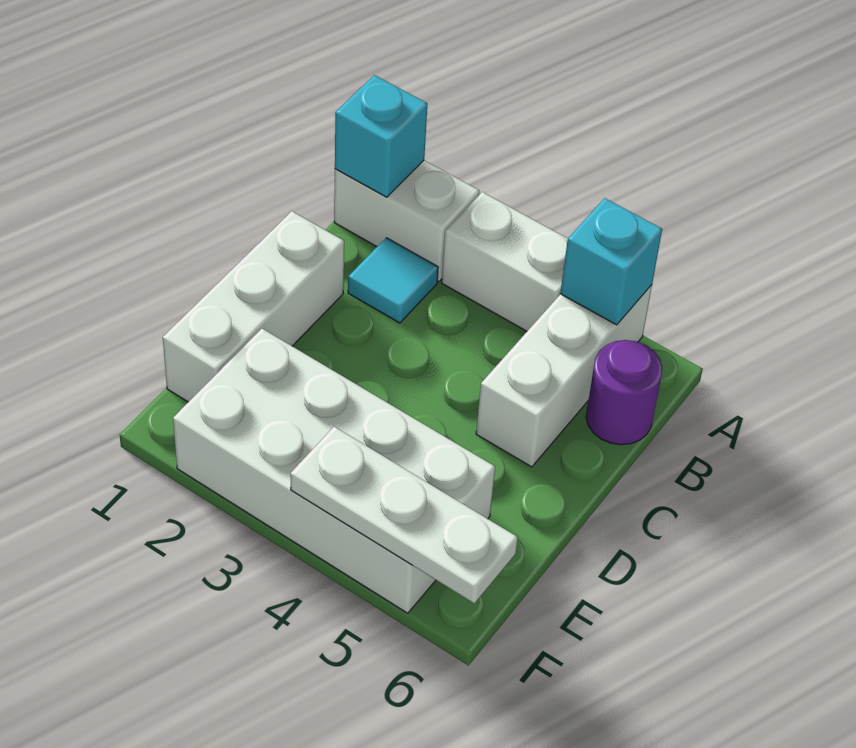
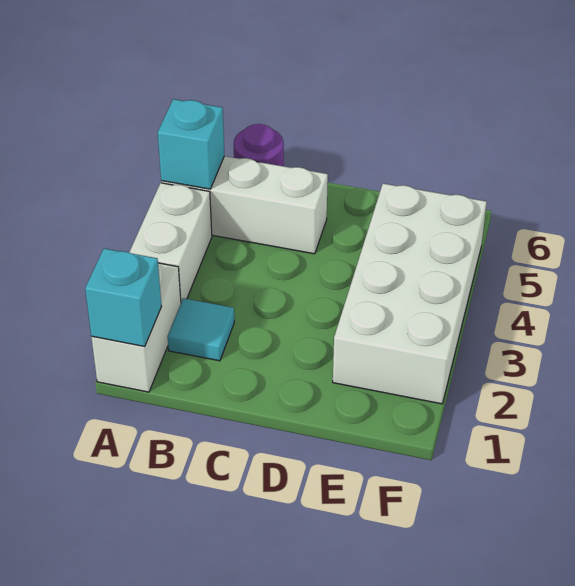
white 1x3 brick [163,211,344,402] -> none
white 1x3 plate [290,427,518,603] -> none

